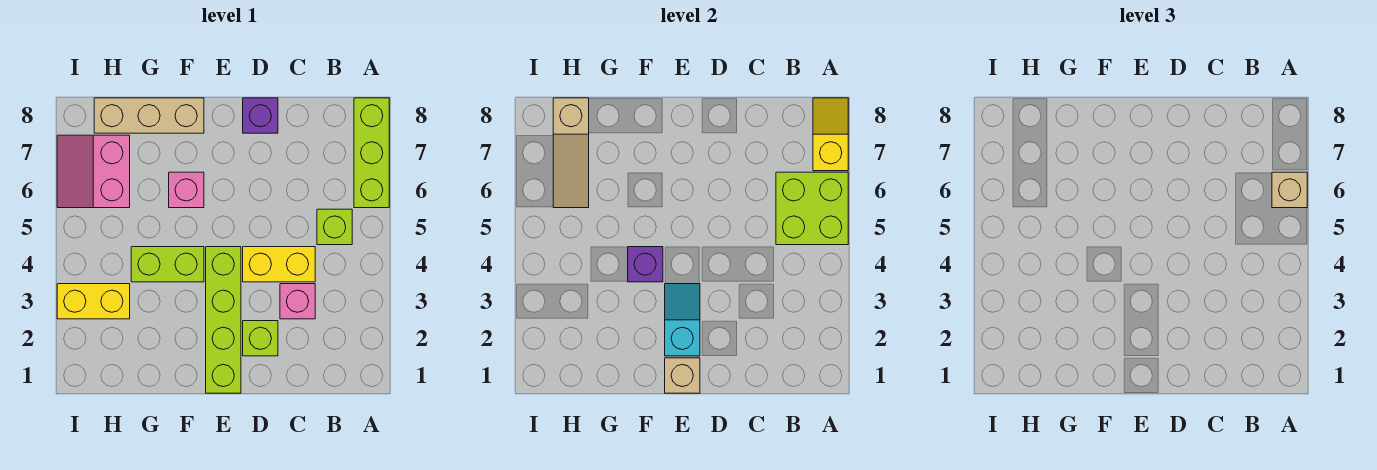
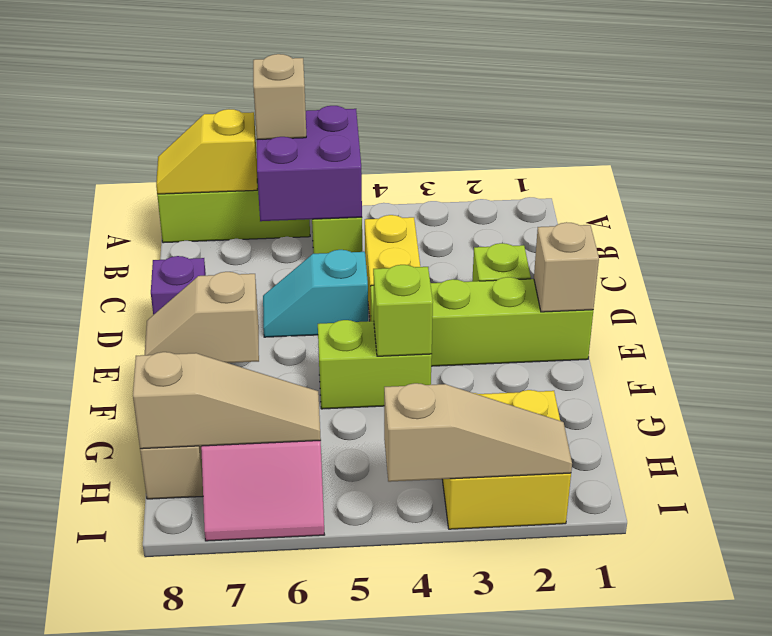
lime 2x2 brick [776,172,848,245] -> purple 2x2 brick [257,106,362,221]
pink 1x1 brick [280,284,315,319] -> none
cyan 1x2 slope [665,284,700,356] -> cyan 1x2 slope moved to [263,250,368,337]
lime 1x2 brick [131,247,204,282] -> lime 1x2 brick turned to [318,320,432,409]
purple 1x1 brick [628,247,663,282] -> lime 1x1 brick [373,265,433,356]
pink 1x1 brick [169,172,204,208] -> none
none -> tan 1x2 slope [145,272,259,363]
yellow 1x2 brick [57,284,130,319] -> yellow 2x2 brick [442,390,571,529]
none -> tan 1x3 slope [384,383,572,482]

